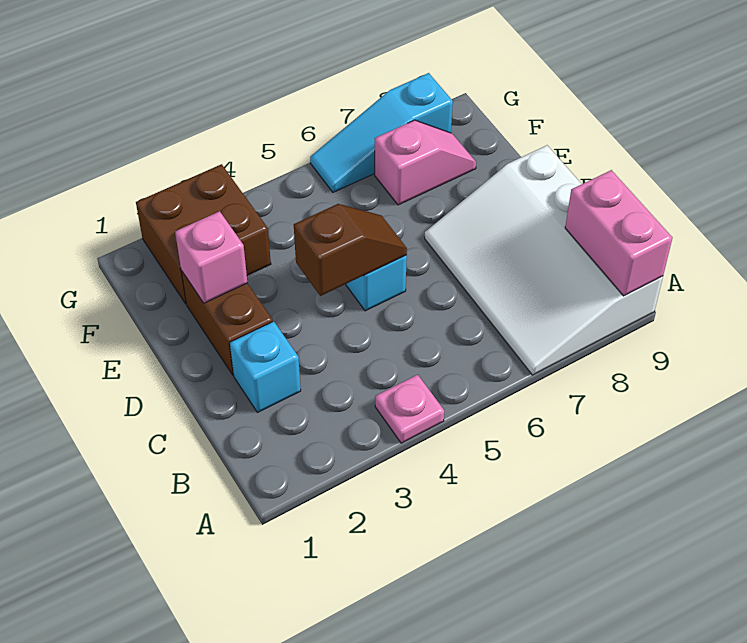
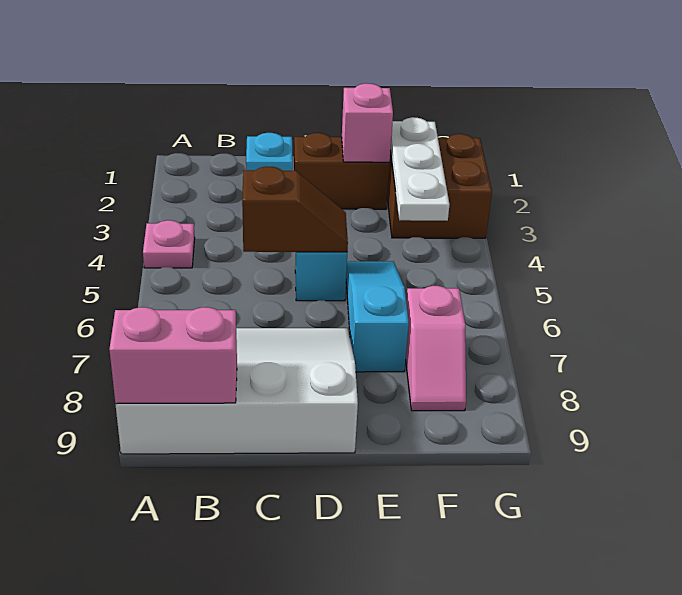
brown 1x2 slope [294,204,407,296] -> brown 1x2 slope turned to [242,166,348,252]
none -> white 1x3 plate [390,117,450,221]
cyan 1x3 slope [310,73,453,192] -> cyan 1x3 slope moved to [346,261,409,372]

